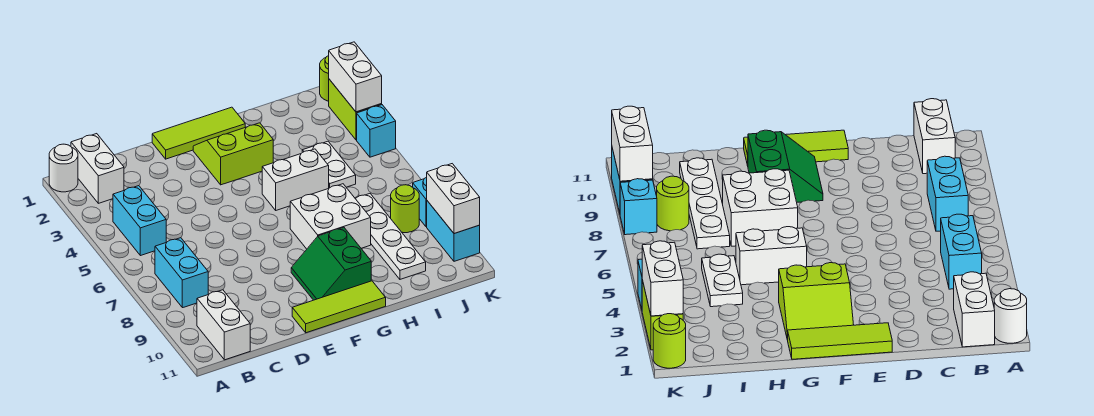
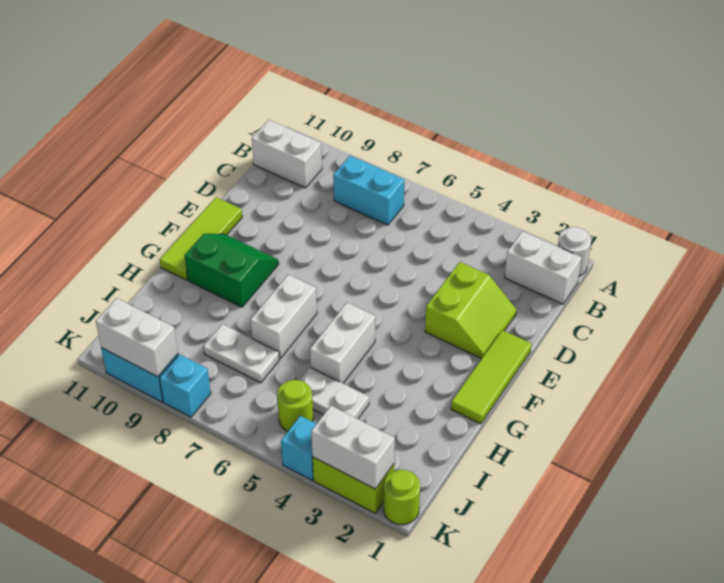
cyan 1x2 brick [113,186,166,256] -> none
lime 2x2 slope [193,123,273,185] -> lime 2x2 slope moved to [425,262,517,359]
white 2x2 brick [290,184,371,249] -> white 1x2 brick [251,275,317,358]
white 1x4 plate [355,194,426,279] -> white 1x2 plate [203,324,279,383]
lime 1x1 round brick [391,185,419,233] -> lime 1x1 round brick moved to [277,380,313,431]

